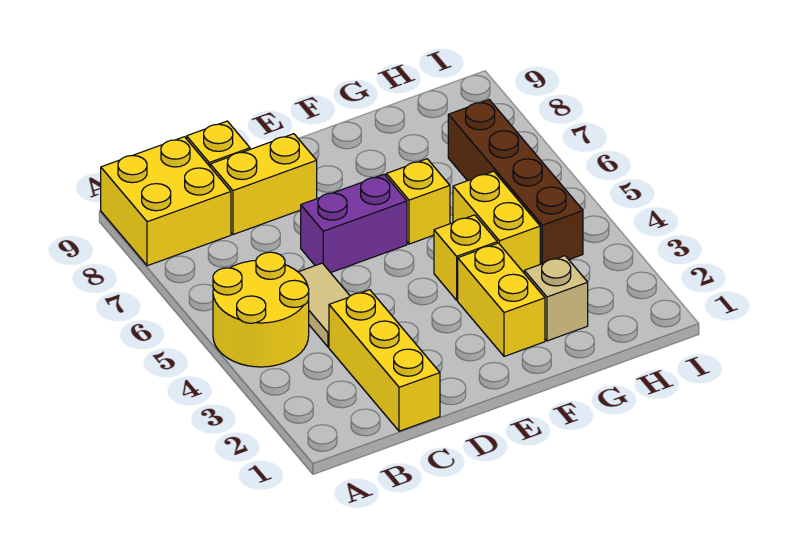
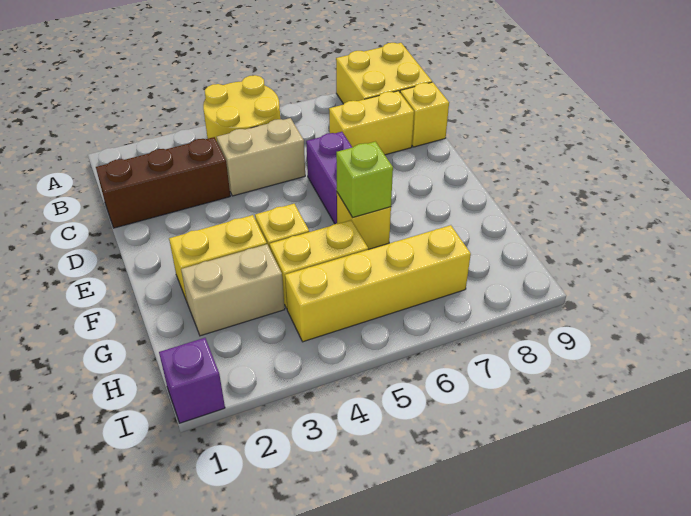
yellow 1x3 brick [329,290,440,431] -> brown 1x3 brick [96,137,230,228]
tan 1x2 tile [299,263,350,347] -> tan 1x2 brick [217,118,305,196]
yellow 1x2 brick [210,134,317,234] -> yellow 1x2 brick turned to [329,91,414,155]
none -> lime 1x1 brick [336,142,393,217]
tan 1x1 brick [524,256,588,341] -> tan 1x2 brick [181,244,285,336]
brown 1x4 brick [448,100,583,264] -> yellow 1x4 brick [285,225,471,342]
none -> purple 1x1 brick [159,338,225,423]

